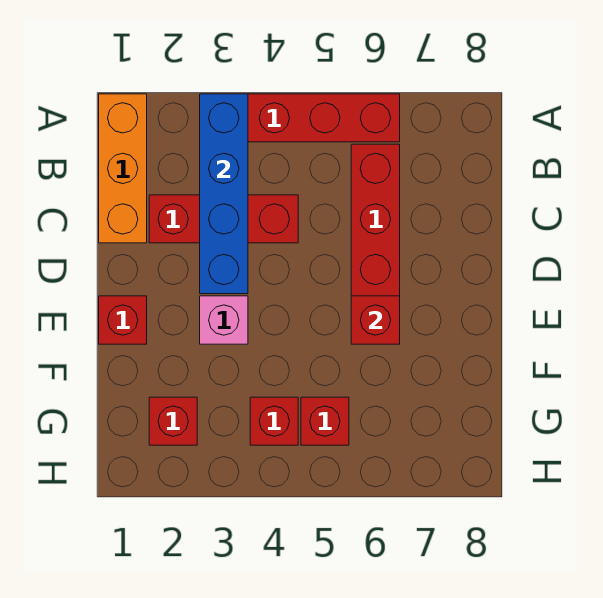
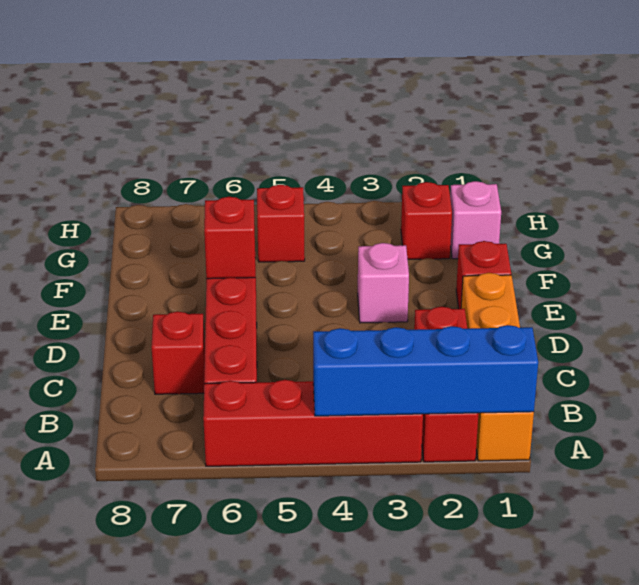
orange 1x3 brick [99,94,147,243] -> orange 1x4 brick [461,273,534,461]
blue 1x4 brick [200,94,248,294] -> blue 1x4 brick turned to [313,325,538,416]
red 1x3 brick [149,195,298,243] -> red 1x3 brick turned to [414,307,479,462]
none -> pink 1x1 brick [450,181,501,259]
red 1x1 brick [250,397,298,445] -> red 1x1 brick moved to [152,311,205,394]

